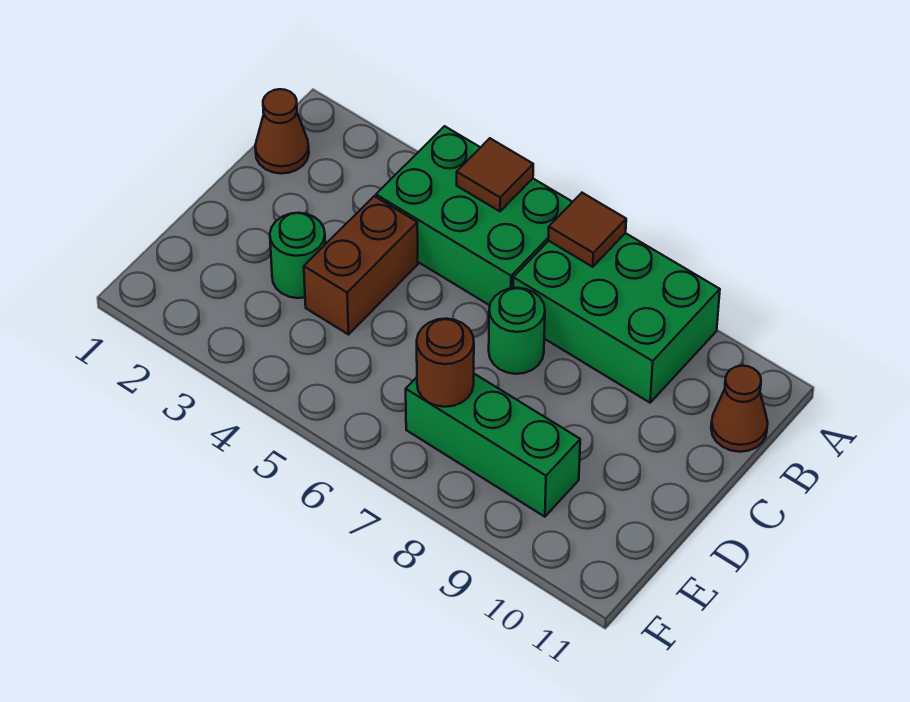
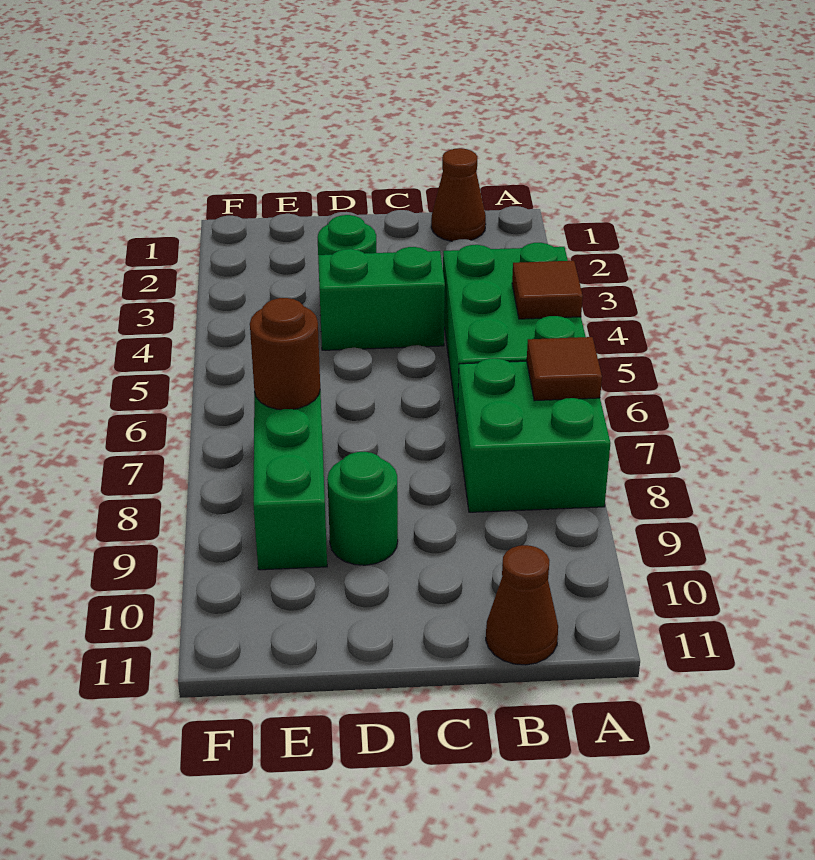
green 2x3 brick [513,233,720,403] -> green 2x2 brick [458,358,610,512]
brown 1x2 brick [304,196,418,335] -> green 1x2 brick [318,247,445,350]
green 1x1 round brick [489,288,545,374] -> green 1x1 round brick moved to [327,452,398,565]

